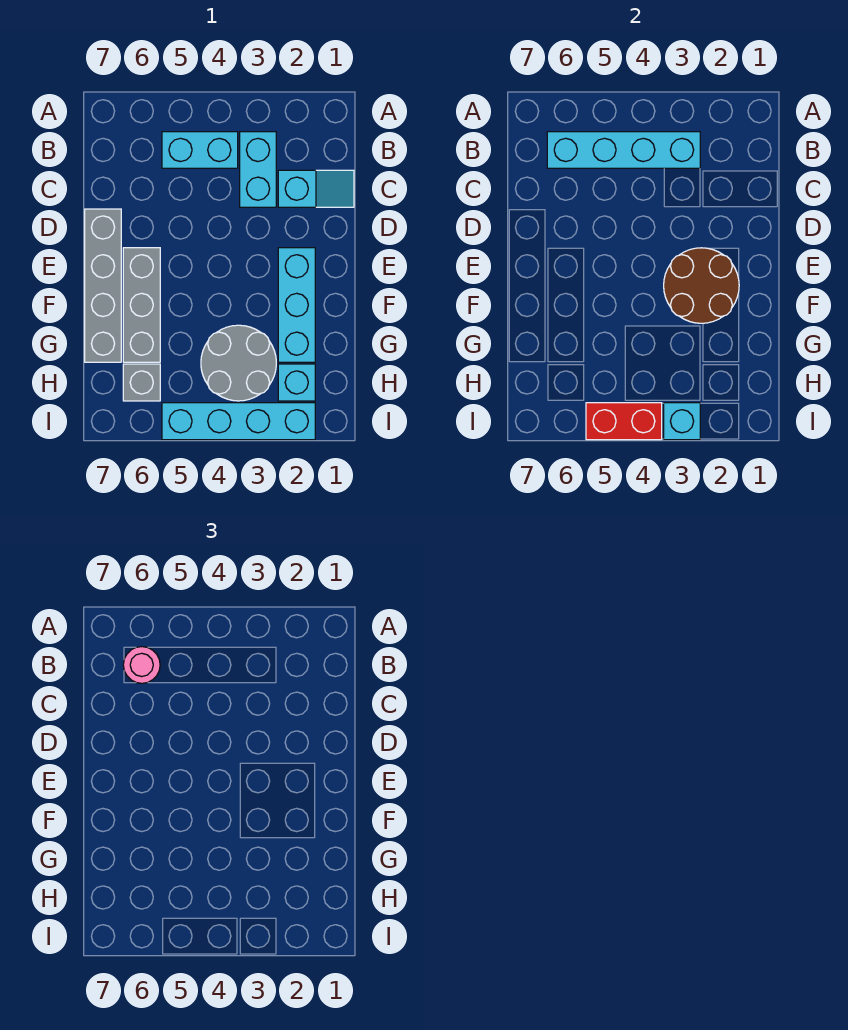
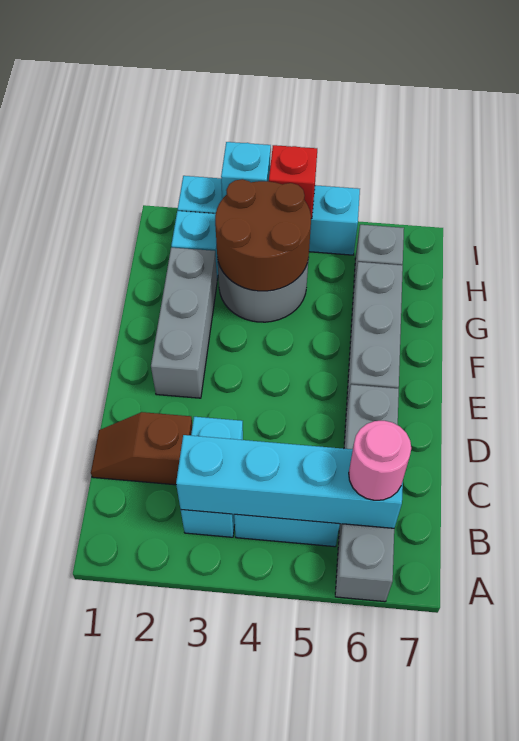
cyan 1x2 slope [278,170,354,207] -> brown 1x2 slope [91,412,193,485]
grey 1x4 brick [85,209,121,362] -> grey 1x4 brick moved to [335,385,399,602]
cyan 1x3 brick [278,248,315,362] -> grey 1x3 brick [151,248,217,398]
brown 2x2 round brick [664,248,739,323] -> brown 2x2 round brick moved to [215,179,311,291]
red 1x2 brick [586,403,662,440] -> red 1x1 brick [269,145,317,219]

